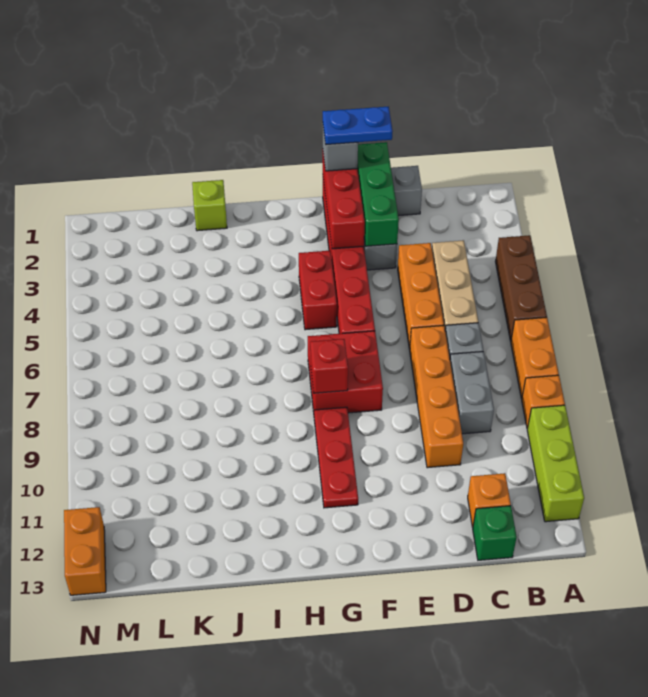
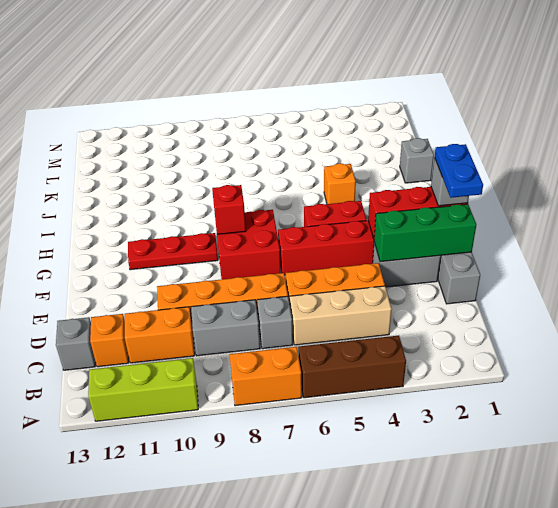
orange 1x1 brick [522,375,565,428] -> orange 1x1 brick moved to [324,164,356,204]
green 1x1 brick [473,506,517,560] -> grey 1x1 brick [56,317,96,370]
lime 1x1 brick [192,180,227,231] -> grey 1x1 brick [400,138,434,183]
orange 1x2 brick [64,507,106,595] -> orange 1x2 brick moved to [125,307,195,363]

